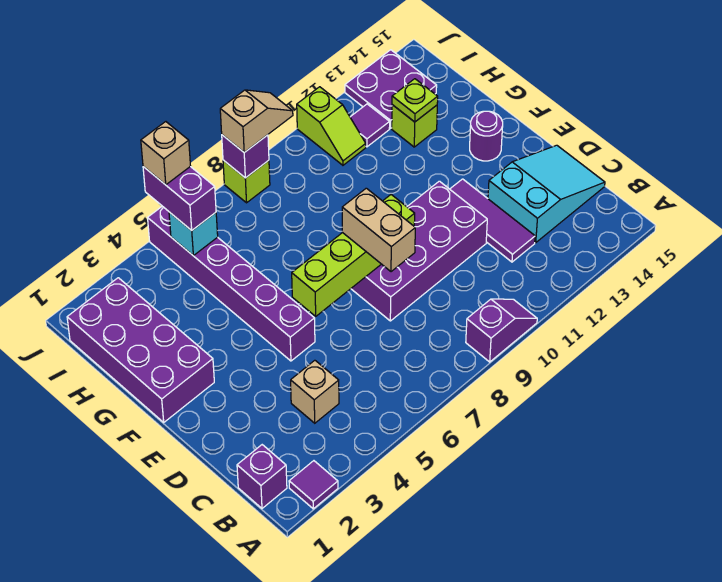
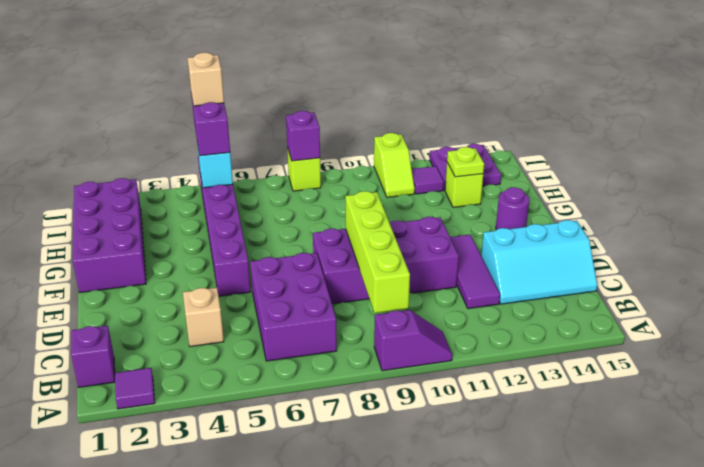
none -> purple 2x3 brick [250,253,337,361]
cyan 2x3 slope [488,145,605,243] -> cyan 2x3 slope turned to [481,220,597,304]
tan 1x2 brick [342,188,415,272] -> none
lime 1x4 brick [292,195,415,316] -> lime 1x4 brick turned to [345,191,410,313]
tan 1x2 slope [220,90,293,152] -> none

